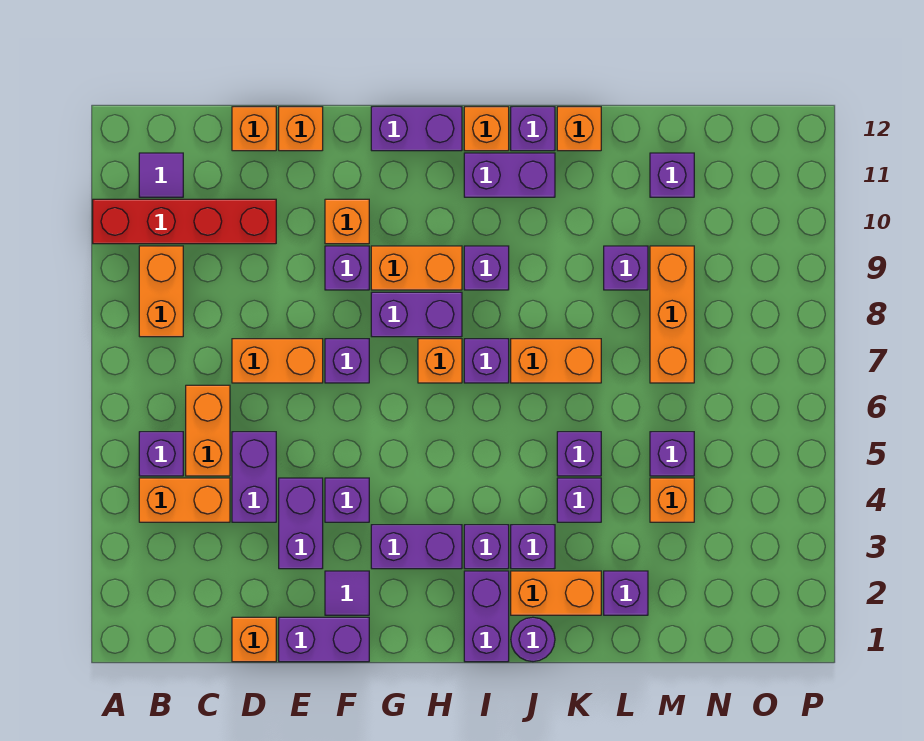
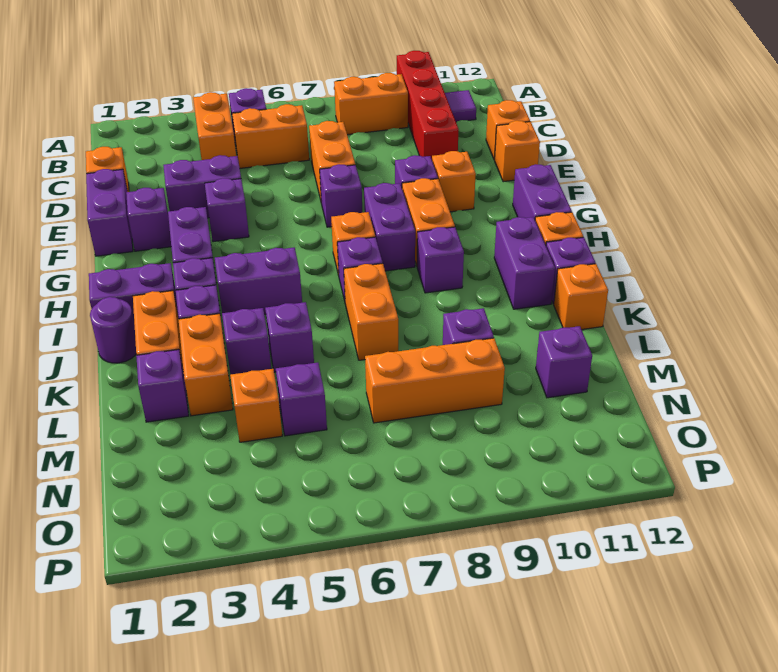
purple 1x2 brick [232,432,276,522] -> purple 1x2 brick moved to [215,247,302,314]
purple 1x1 tile [325,571,369,615] -> purple 1x1 brick [126,188,171,251]
none -> orange 1x2 brick [179,314,233,416]

